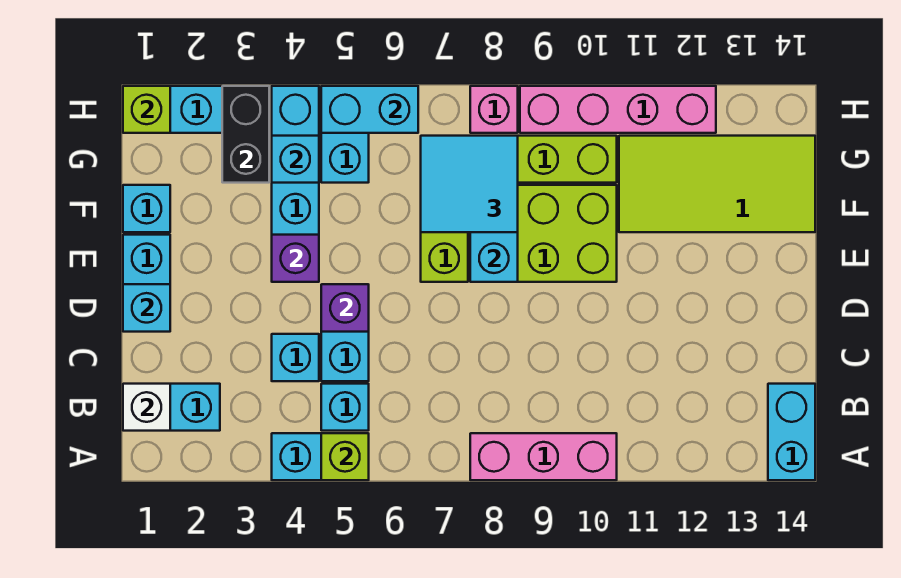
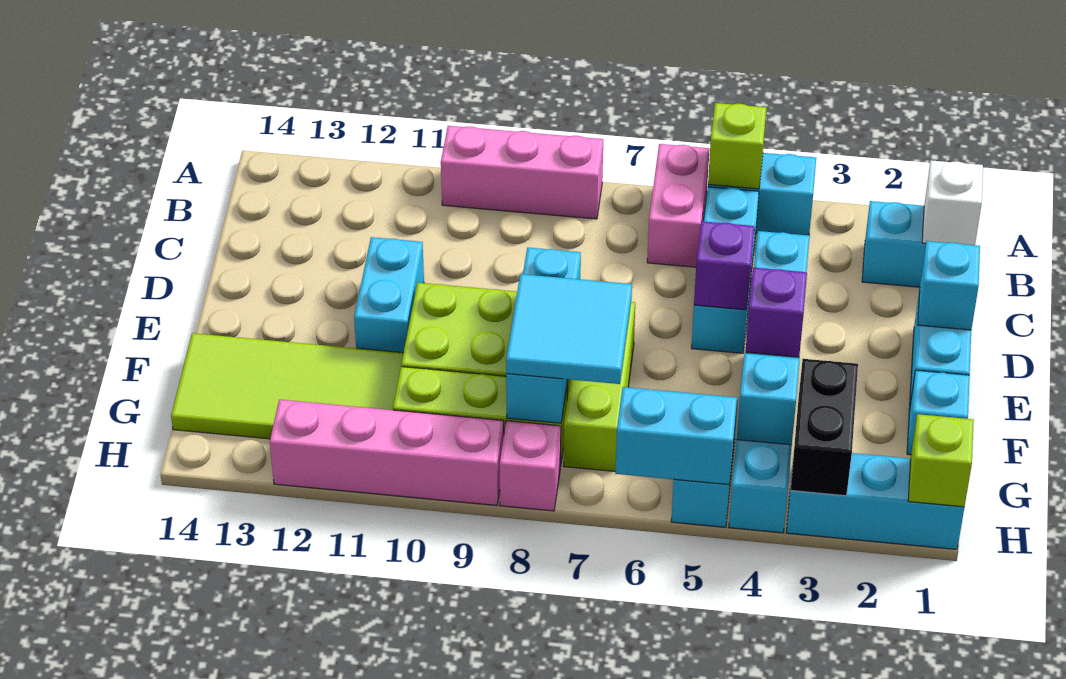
none -> pink 1x2 brick [647,144,710,267]
cyan 1x2 brick [768,384,815,480] -> cyan 1x2 brick moved to [354,237,424,353]

